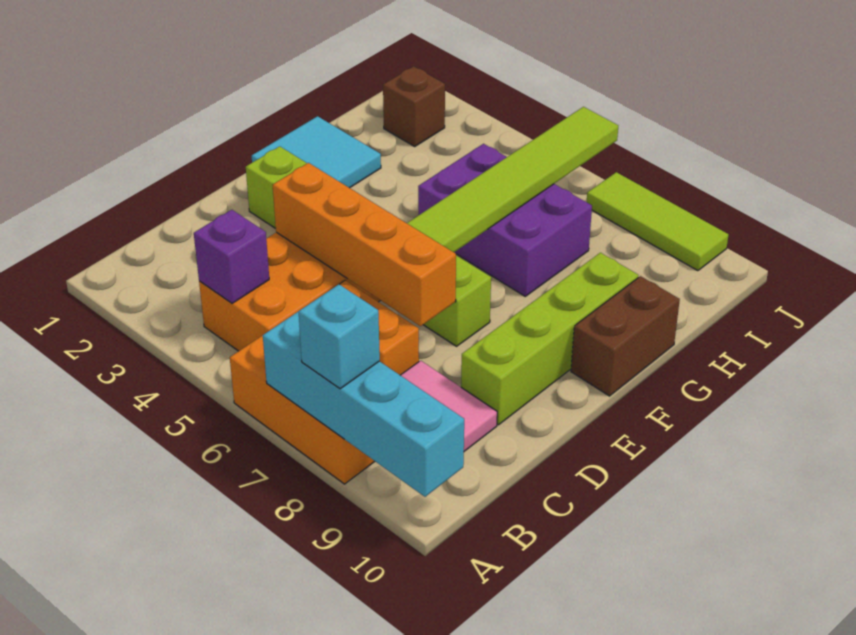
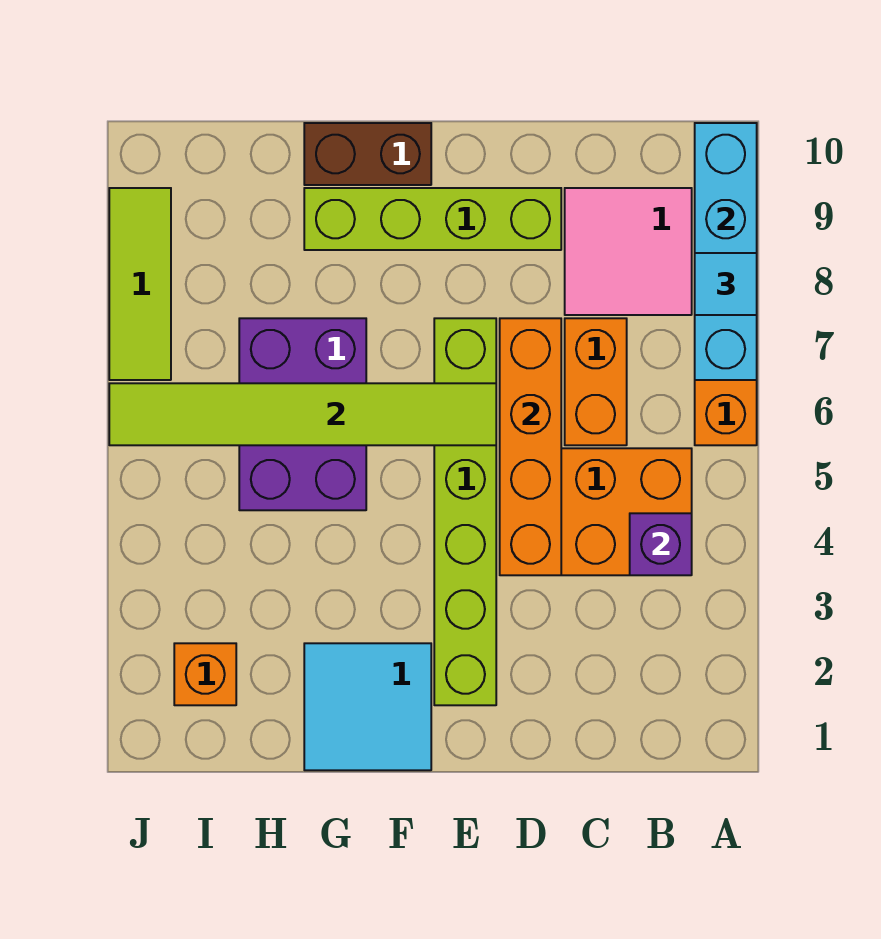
cyan 1x1 brick [299,284,380,389] -> cyan 1x1 tile [695,253,757,315]
brown 1x1 brick [383,66,445,146] -> orange 1x1 brick [174,643,236,705]

